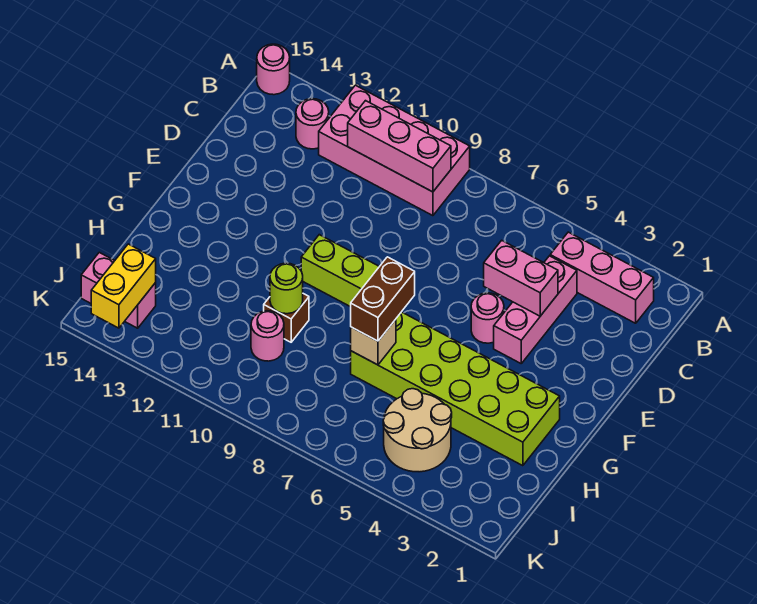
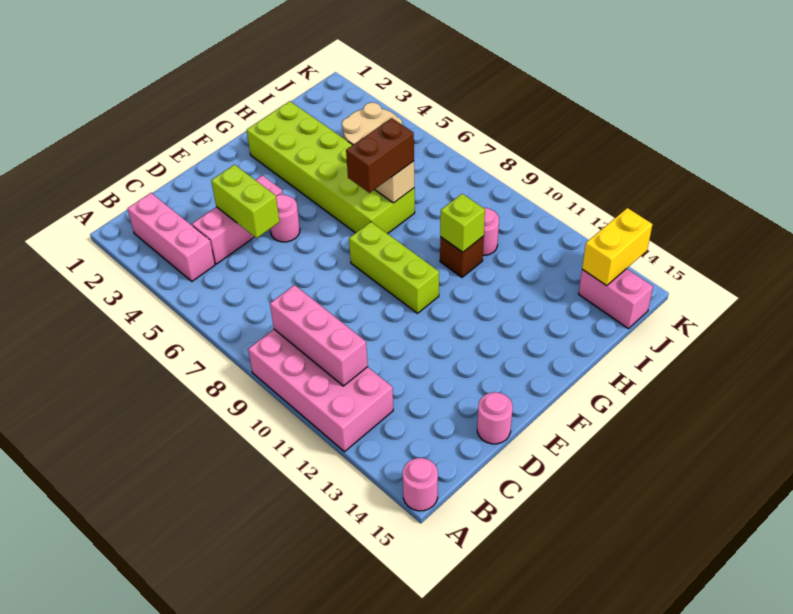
pink 1x1 round brick [296,99,329,149] -> pink 1x1 round brick moved to [477,392,513,444]
pink 1x2 brick [484,240,558,316] -> lime 1x2 brick [211,165,280,238]
lime 1x1 round brick [270,263,303,314] -> lime 1x1 brick [440,194,485,252]

